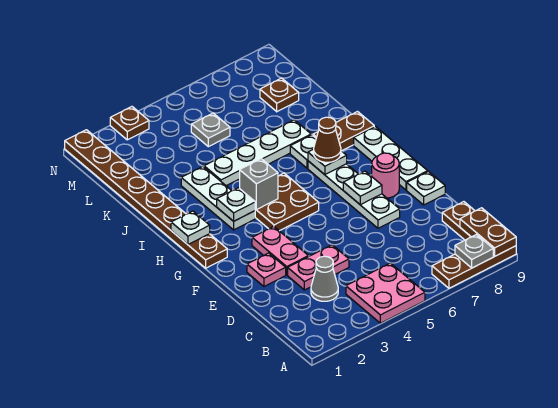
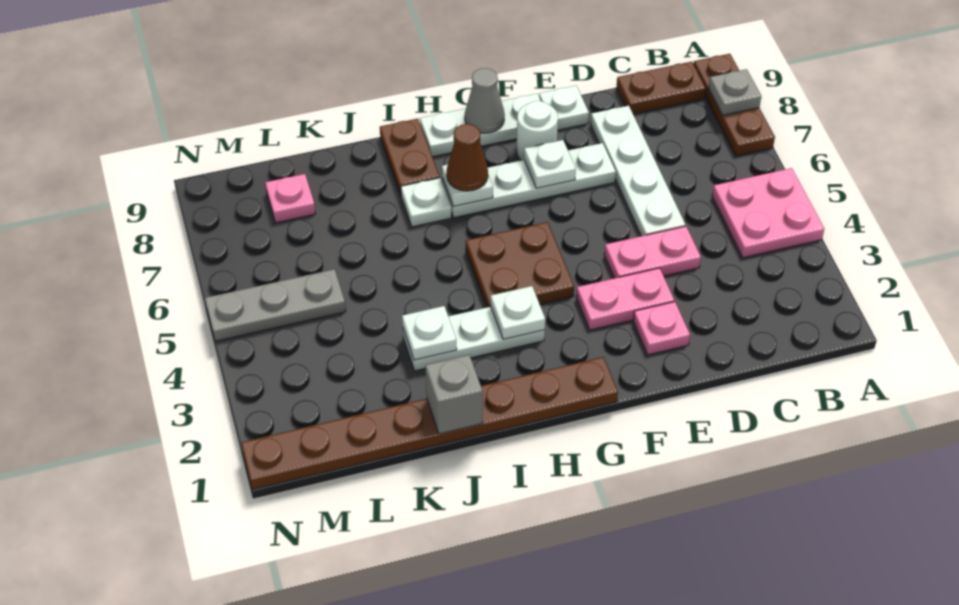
brown 1x2 plate [460,208,516,257] -> none
grey 1x1 cone [311,256,338,301] -> grey 1x1 cone moved to [465,68,505,133]
pink 1x2 plate [288,245,349,290] -> pink 1x2 plate turned to [604,226,701,278]
pink 1x1 round brick [372,153,399,198] -> white 1x1 round brick [517,101,558,160]
white 1x1 plate [171,211,210,244] -> white 1x1 plate moved to [402,306,457,360]
grey 1x1 brick [240,159,278,210] -> grey 1x1 brick moved to [425,355,482,434]
white 1x4 plate [204,120,311,186] -> white 1x4 plate moved to [591,106,685,236]
grey 1x1 plate [191,113,230,147] -> grey 1x3 plate [205,269,346,341]
brown 1x1 plate [260,78,299,112] -> pink 1x1 plate [265,174,315,223]
brown 1x1 plate [110,107,149,140] -> none

